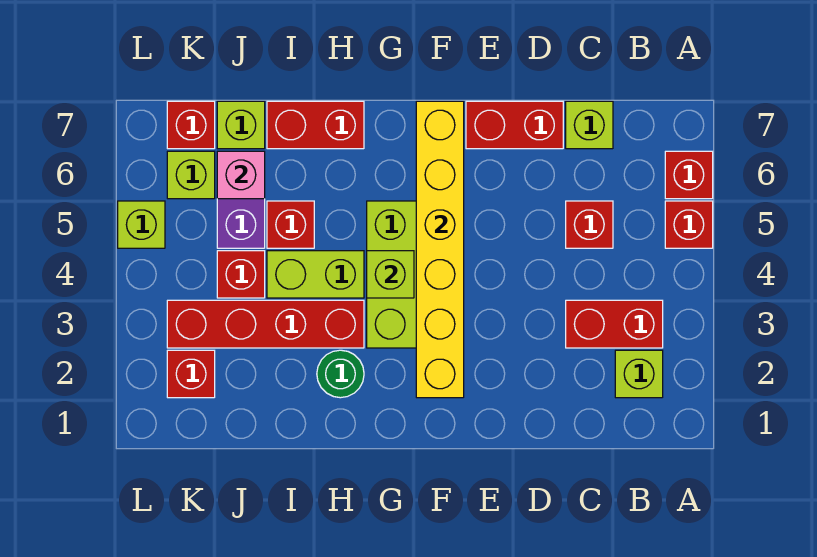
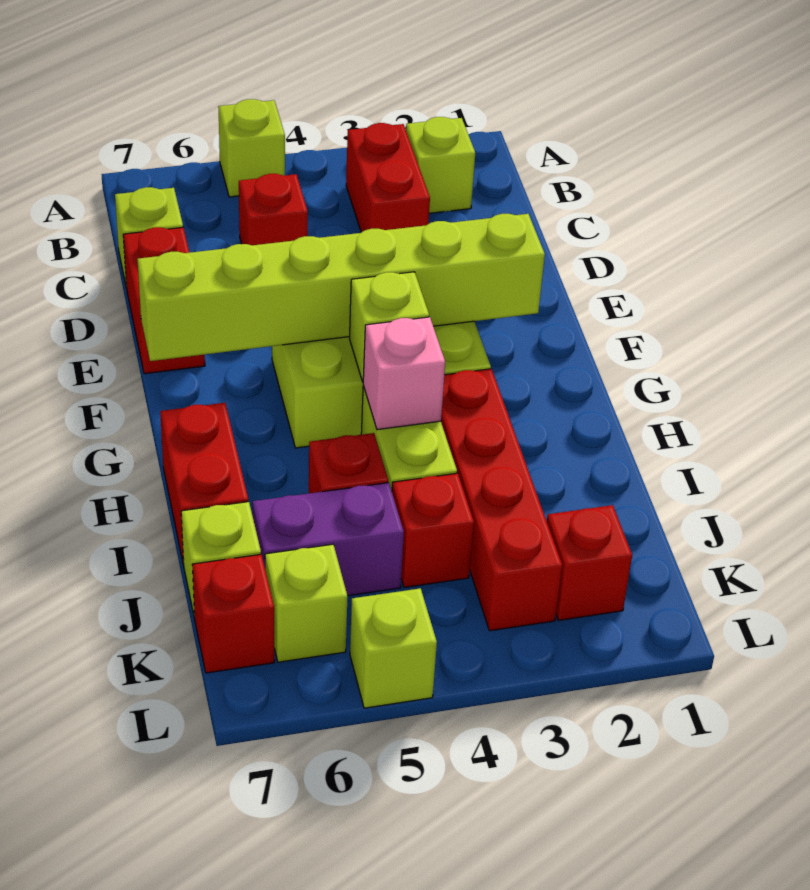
red 1x1 brick [665,201,713,248] -> lime 1x1 brick [218,99,285,197]
red 1x1 brick [665,151,713,199] -> none
yellow 1x6 brick [416,101,464,398] -> lime 1x6 brick [138,214,545,361]
green 1x1 round brick [317,350,364,398] -> none
pink 1x1 brick [217,151,265,199] -> pink 1x1 brick moved to [363,317,445,430]

